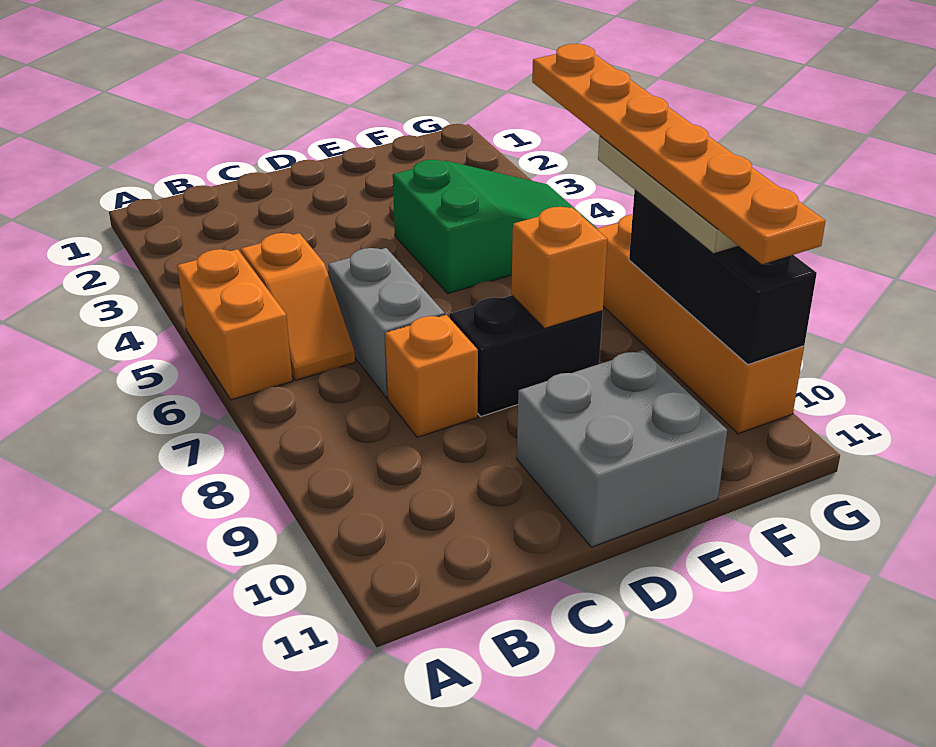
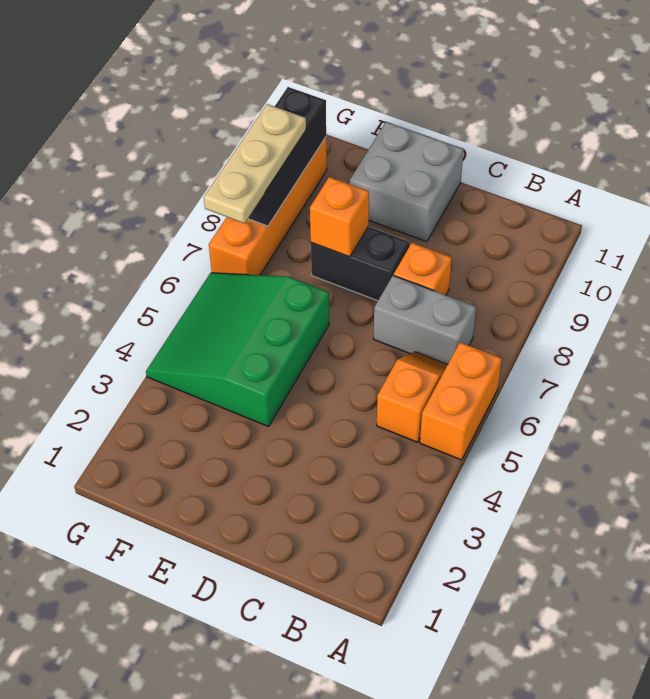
grey 1x2 brick [328,248,445,398] -> grey 1x2 brick turned to [374,275,476,364]
green 2x3 slope [393,160,597,293] -> green 3x3 slope [146,273,329,427]
orange 1x6 plate [532,44,826,264] -> none

